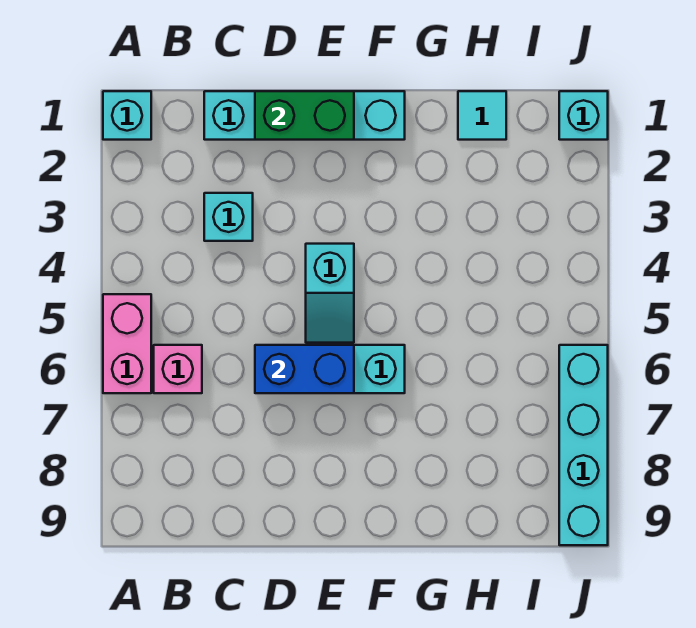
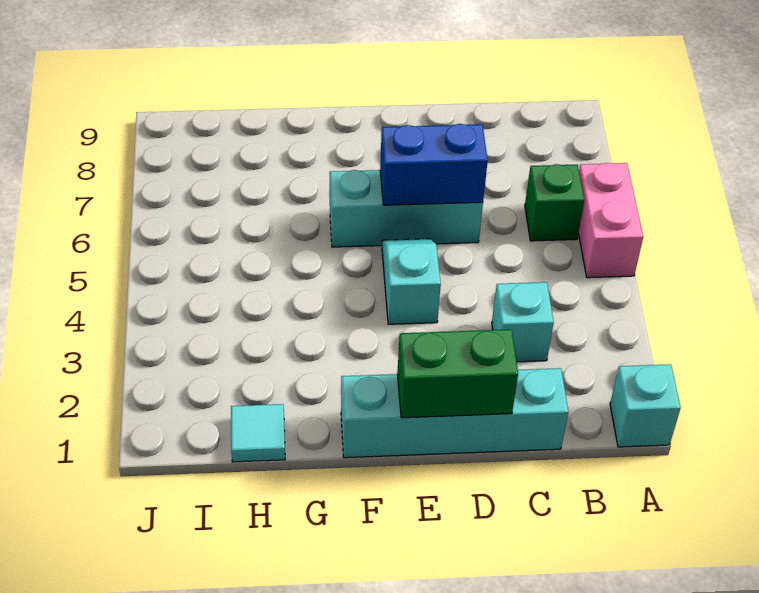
pink 1x1 brick [154,345,202,393] -> green 1x1 brick [525,164,584,241]
cyan 1x1 brick [559,91,608,140] -> none
cyan 1x4 brick [559,345,608,545] -> none

